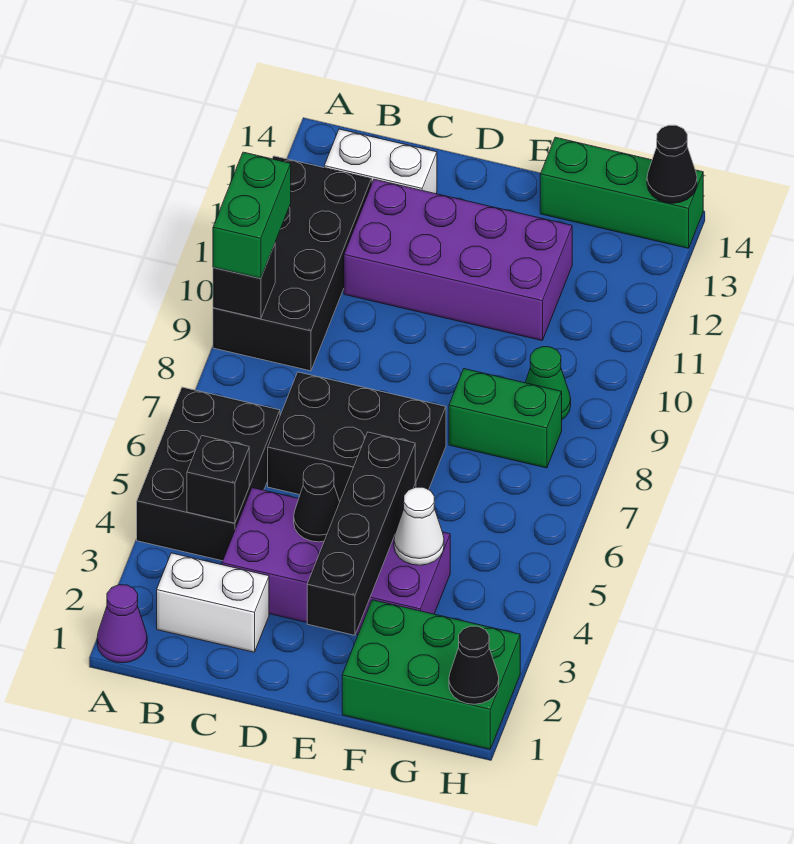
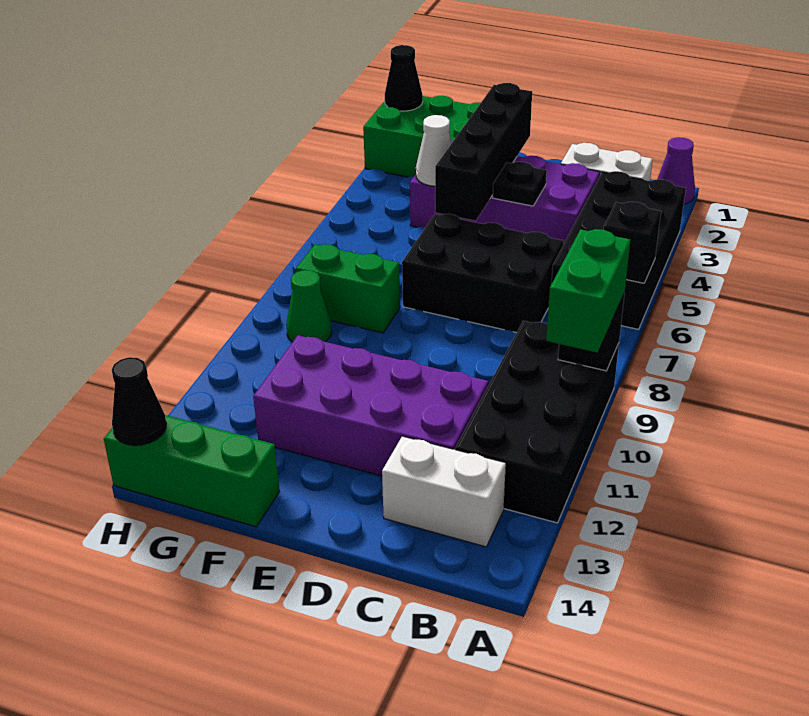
black 2x3 brick [137,387,280,561] -> black 2x4 brick [551,171,686,329]
black 1x1 brick [187,436,249,523] -> black 1x1 brick moved to [604,202,661,283]
black 1x1 cone [294,464,340,542] -> black 1x1 plate [493,162,547,206]

